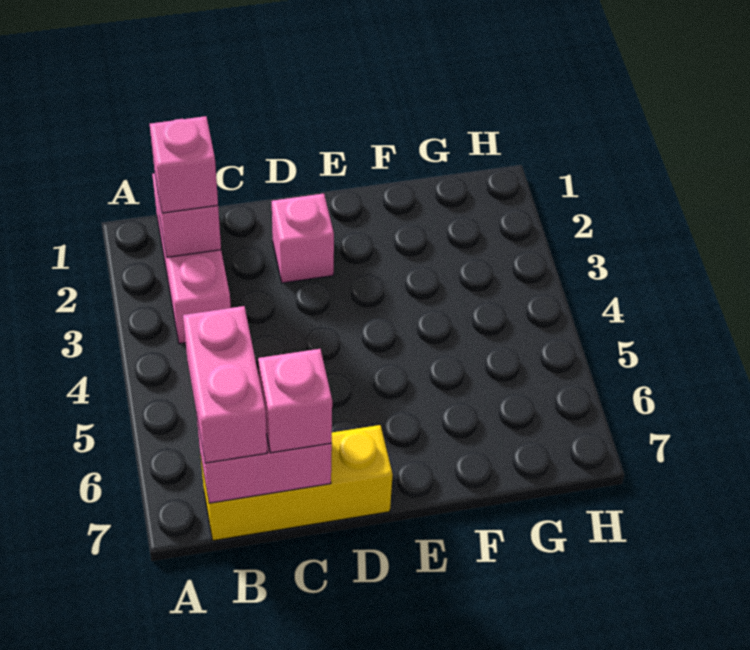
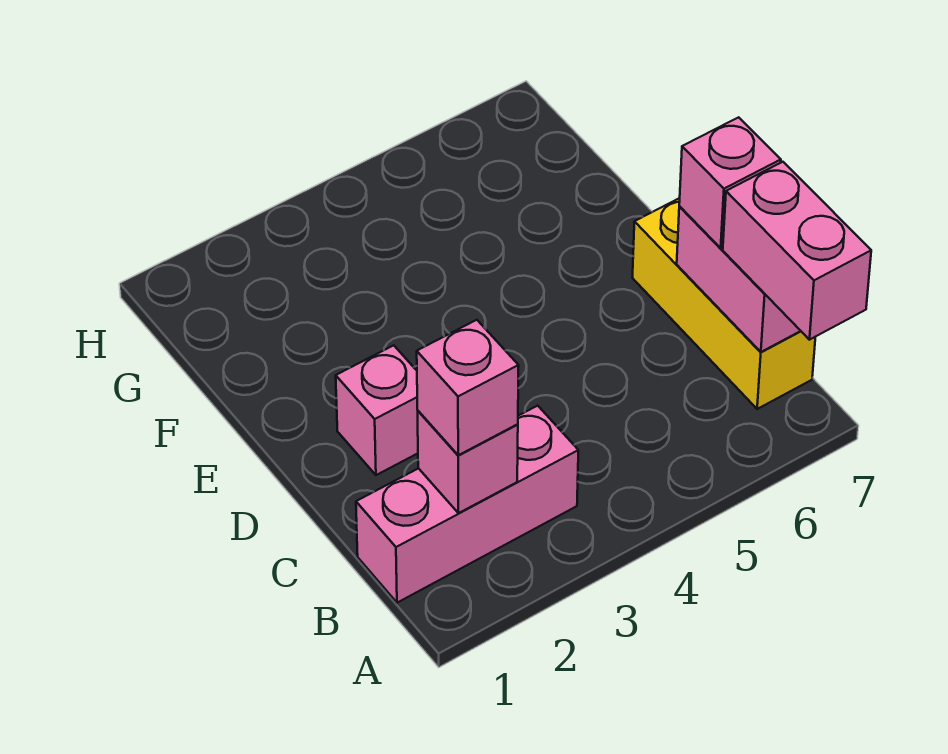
pink 1x2 brick [183,306,267,463] -> pink 1x2 brick turned to [723,162,871,340]

